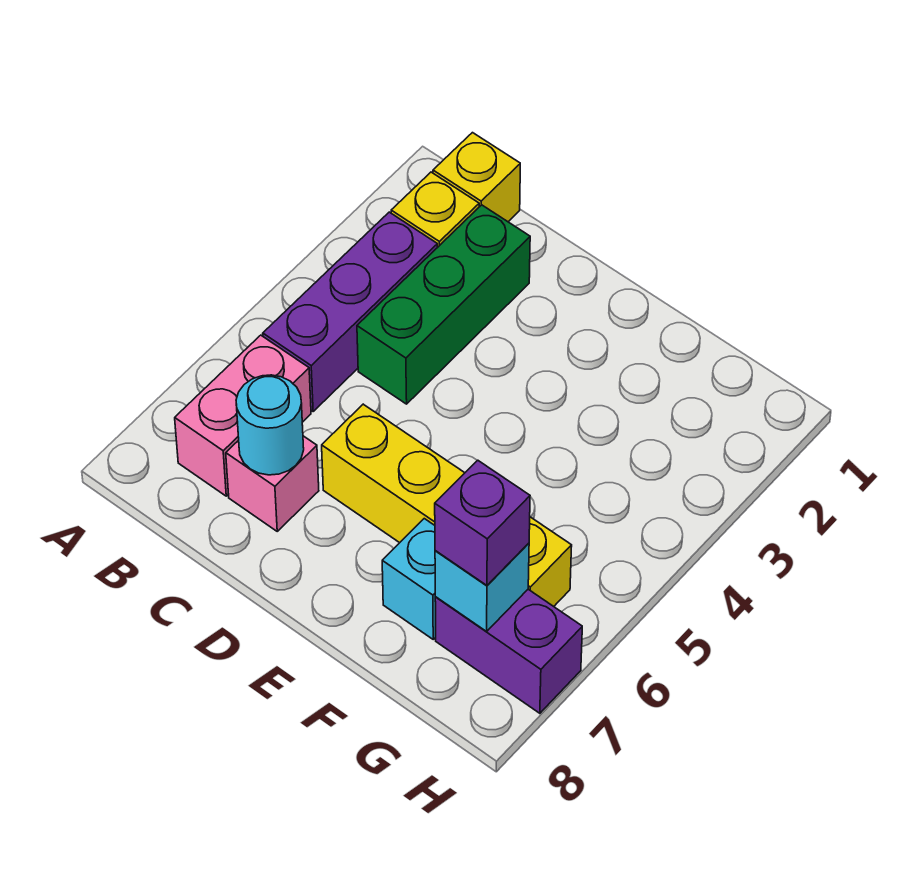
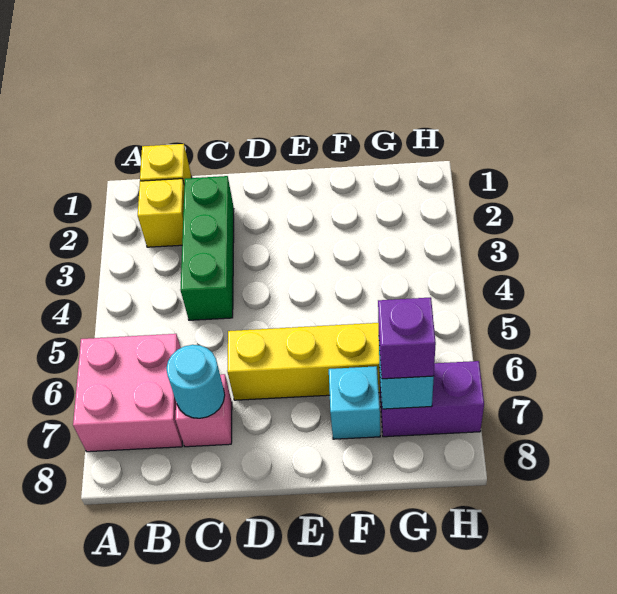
purple 1x3 brick [263,212,437,411] -> none
pink 1x2 brick [175,335,311,496] -> pink 2x2 brick [73,334,182,452]

